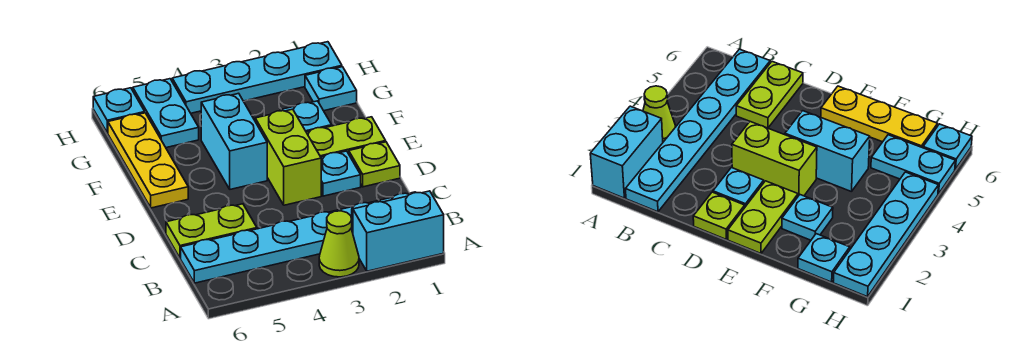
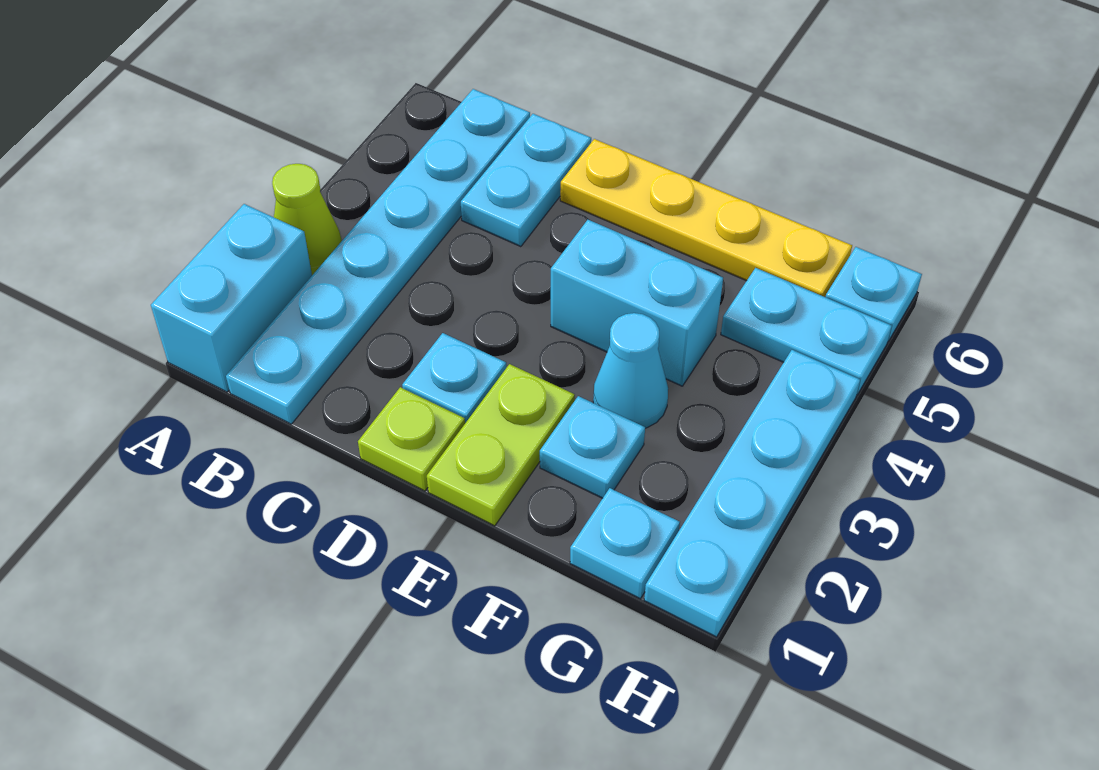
lime 1x2 plate [166,204,257,258] -> cyan 1x2 plate [461,114,591,247]
lime 1x2 brick [255,109,321,205] -> none
yellow 1x3 plate [108,113,188,208] -> yellow 1x4 plate [560,139,852,297]
none -> cyan 1x1 cone [593,313,668,428]

